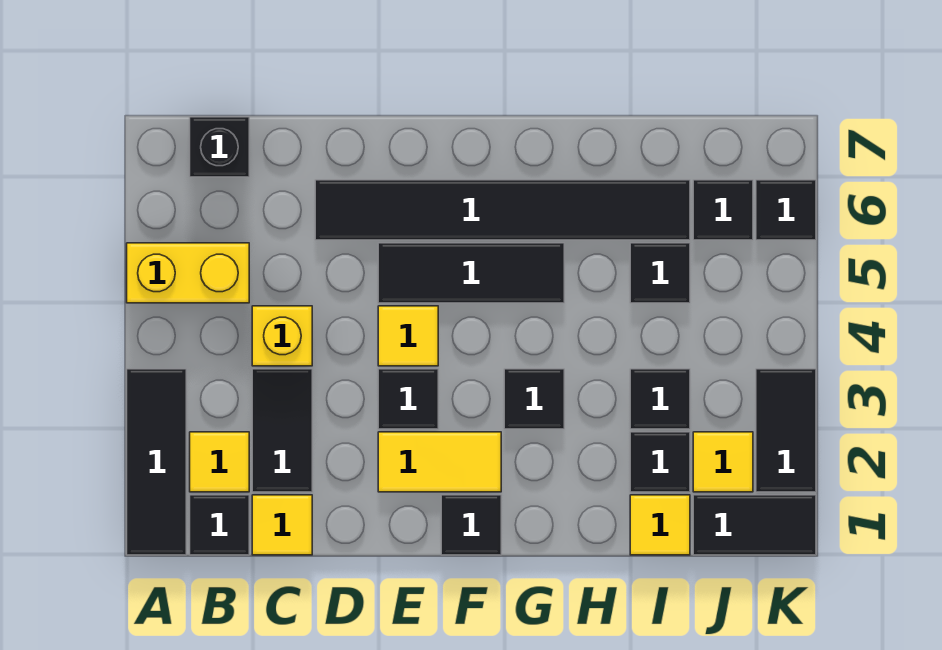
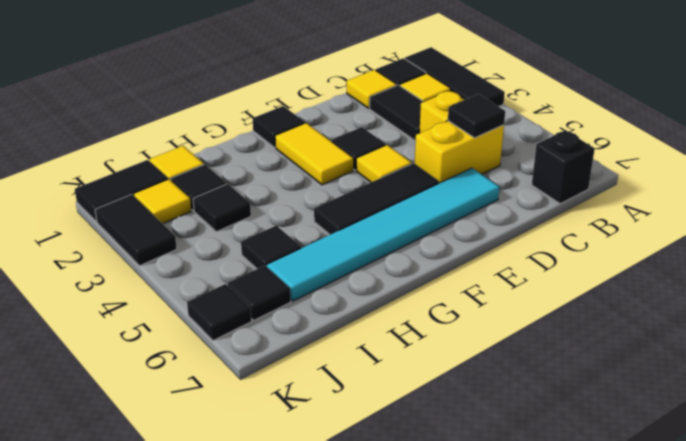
yellow 1x2 brick [127,243,249,303] -> yellow 1x2 brick moved to [415,121,504,183]
black 1x6 tile [315,180,690,240] -> cyan 1x6 tile [267,168,499,301]
yellow 1x2 tile [378,432,501,492] -> yellow 1x2 tile turned to [275,123,354,185]
black 1x1 tile [504,369,564,429] -> black 1x1 tile moved to [448,94,505,138]

